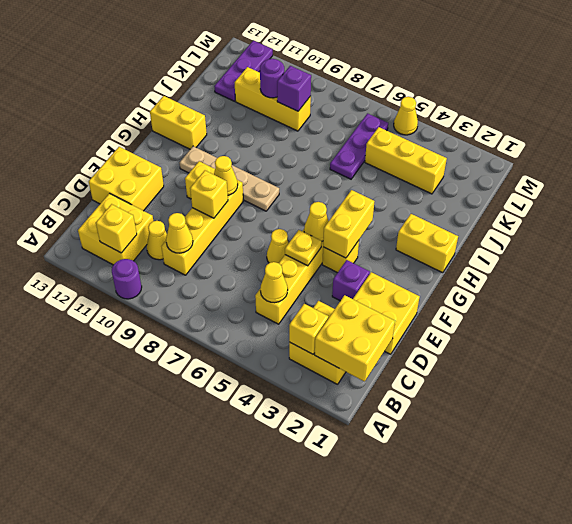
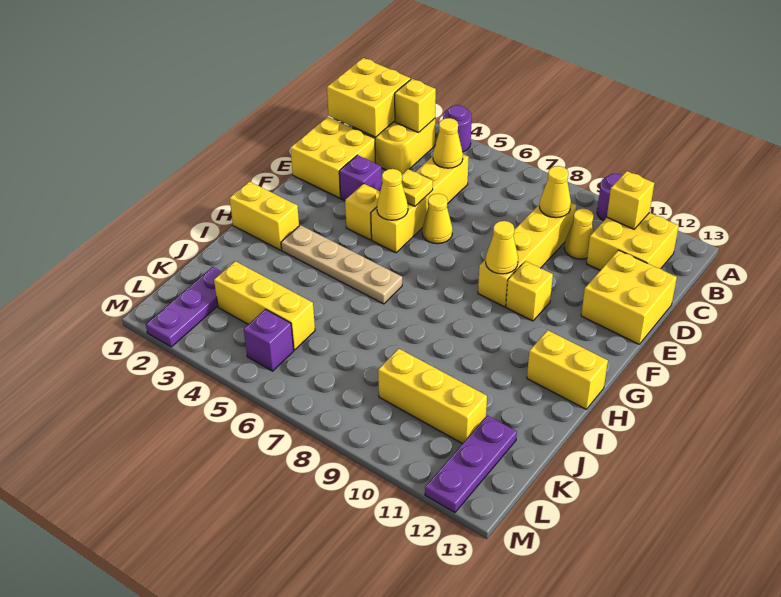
yellow 1x1 brick [190,171,228,218] -> none
yellow 1x2 brick [323,190,375,258] -> none
tan 1x4 plate [180,146,279,211] -> tan 1x4 plate moved to [281,225,402,304]
purple 1x3 plate [330,113,388,179] -> purple 1x3 plate moved to [146,267,222,347]
purple 1x1 brick [277,66,311,111] -> purple 1x1 brick moved to [244,309,294,371]
purple 1x1 round brick [260,59,284,98] -> purple 1x1 round brick moved to [443,105,472,152]
yellow 1x1 cone [394,97,418,135] -> none

